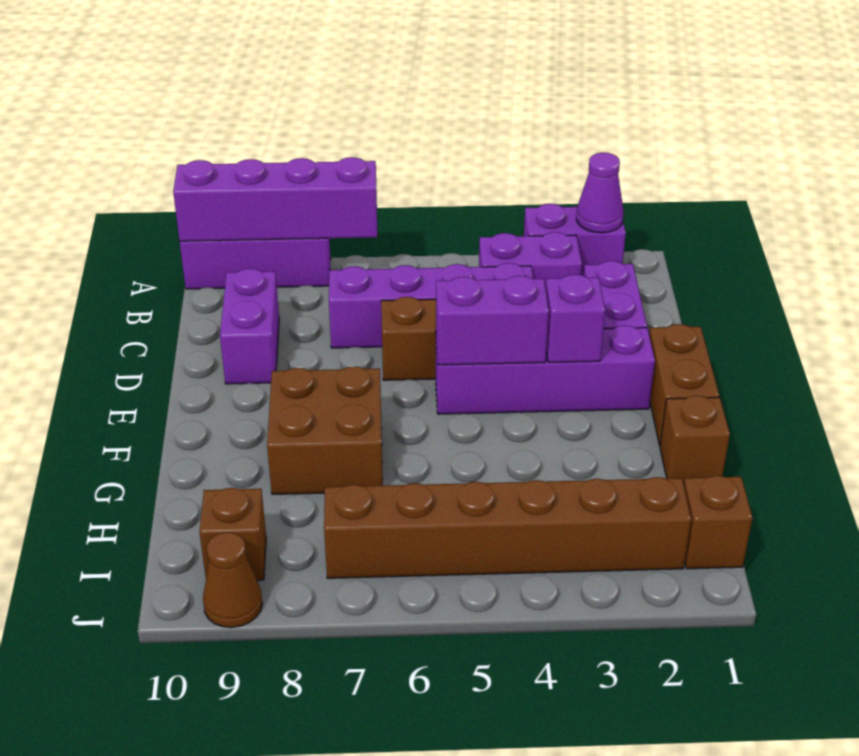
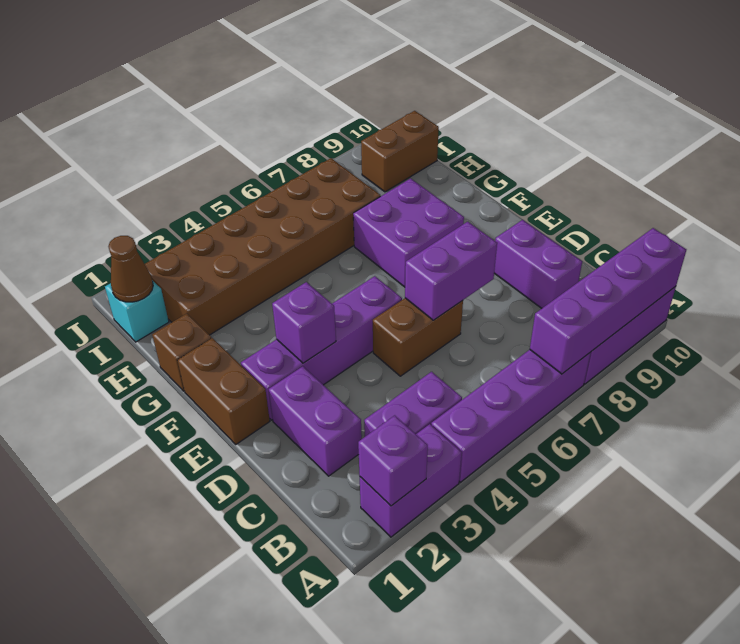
purple 1x1 cone [576,153,624,233] -> purple 1x1 brick [358,415,428,506]
purple 1x4 brick [329,263,533,348] -> purple 1x4 brick moved to [431,350,591,482]
purple 1x2 brick [436,276,549,365] -> purple 1x2 brick moved to [405,222,497,320]
brown 2x2 brick [267,367,383,494] -> purple 2x2 brick [353,179,464,287]
brown 1x1 brick [684,476,752,569] -> cyan 1x1 brick [105,280,169,342]
brown 1x6 brick [324,477,691,578] -> brown 2x6 brick [145,158,380,335]
brown 1x1 brick [199,488,266,580] -> brown 1x2 brick [361,111,439,192]
brown 1x1 cone [203,532,262,628] -> brown 1x1 cone moved to [108,236,153,302]

